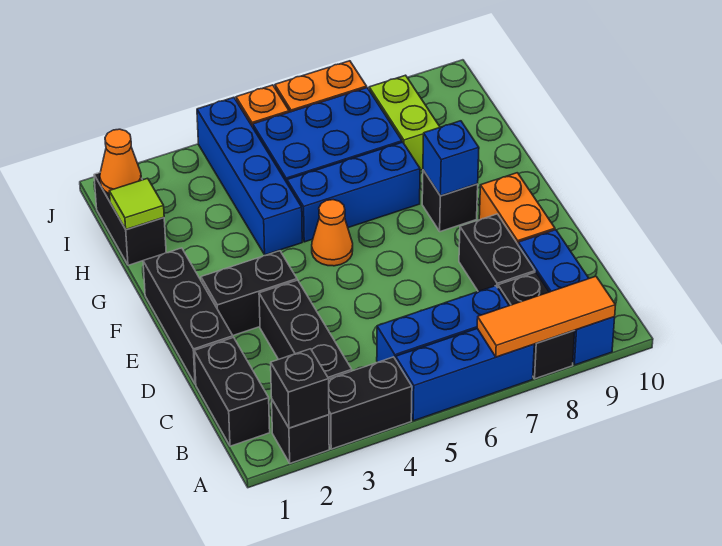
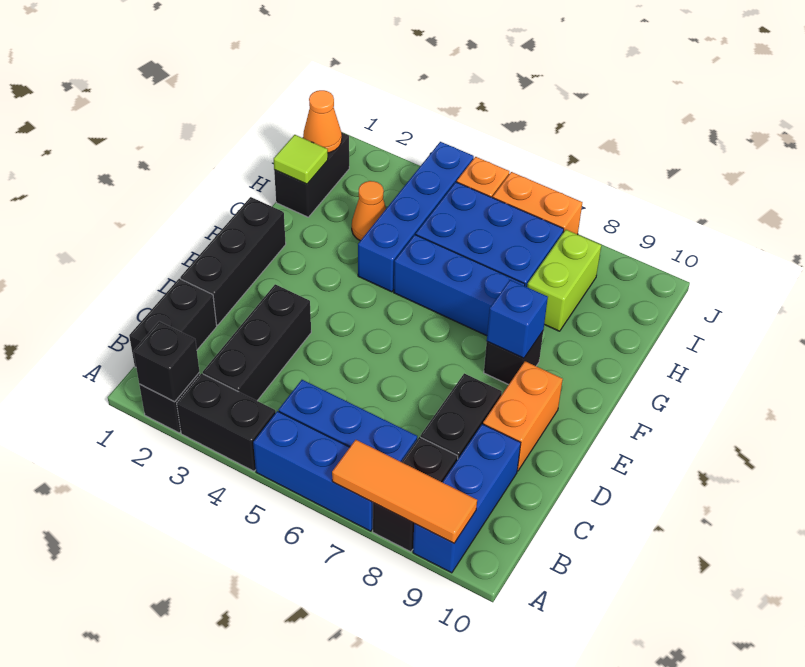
black 1x2 brick [201,251,297,335] -> none
orange 1x1 cone [312,200,353,266] -> orange 1x1 cone moved to [352,181,386,241]

